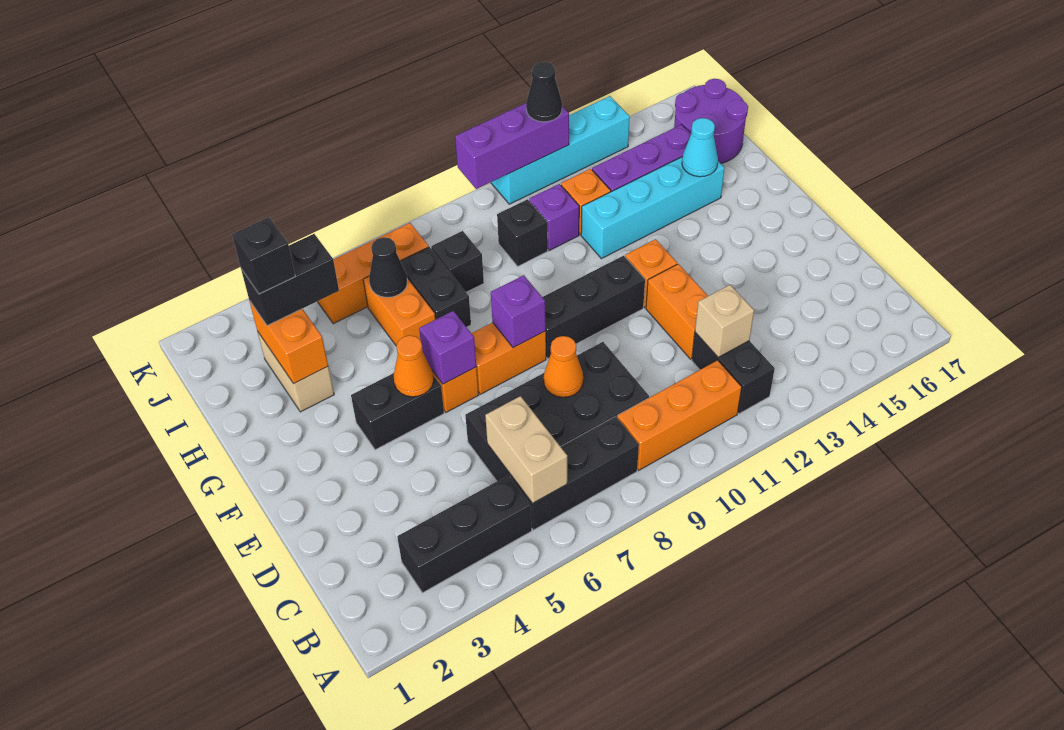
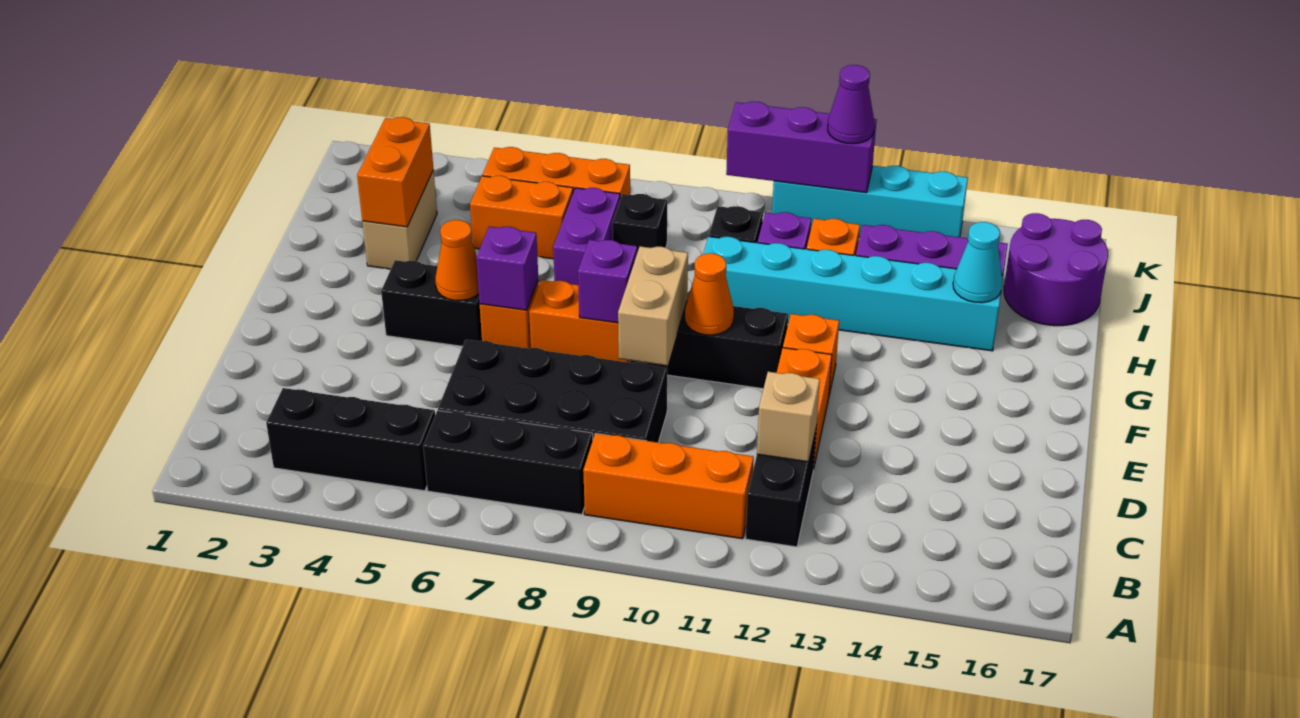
tan 1x2 brick [485,396,567,503] -> tan 1x2 brick moved to [618,246,688,366]
orange 1x1 cone [544,336,583,397] -> orange 1x1 cone moved to [685,253,734,335]
orange 1x2 brick [363,277,435,346] -> orange 1x2 brick turned to [470,176,573,259]
black 1x2 brick [401,247,471,327] -> purple 1x2 brick [553,188,620,285]
cyan 1x4 brick [581,157,724,259] -> cyan 1x6 brick [703,236,1003,351]
black 1x2 brick [241,234,339,326] -> none
black 1x1 brick [232,217,295,294] -> none
black 1x1 cone [369,237,407,297] -> none
black 1x1 cone [526,62,562,122] -> purple 1x1 cone [828,65,874,144]

